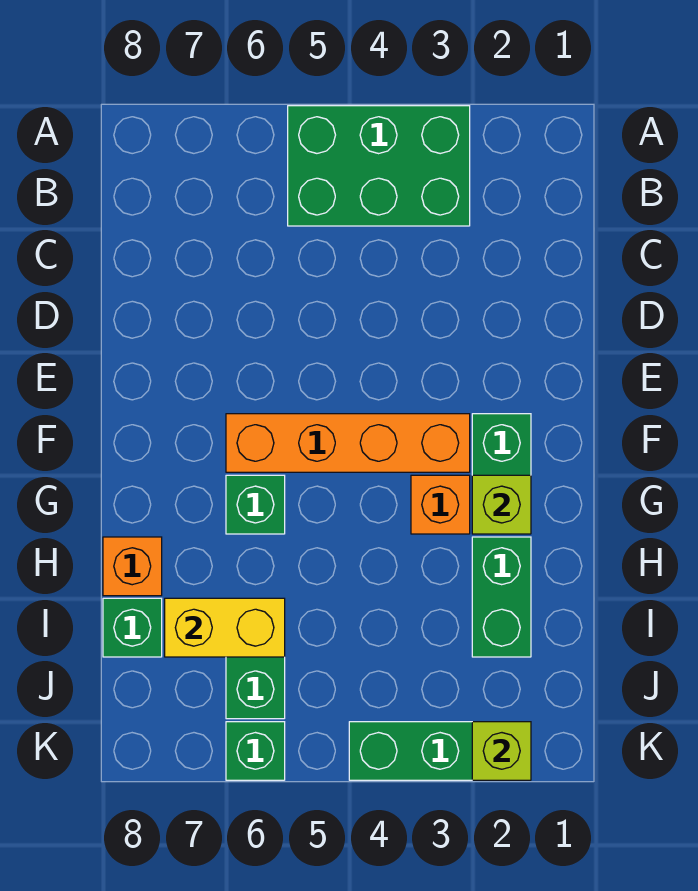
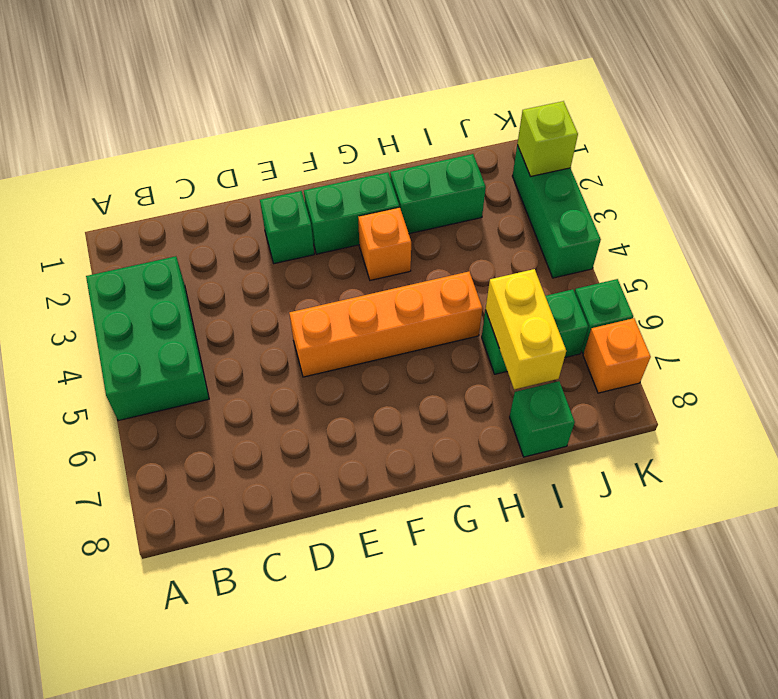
orange 1x4 brick [226,414,470,472] -> orange 1x4 brick turned to [289,271,483,377]
lime 1x1 brick [472,475,531,534] -> none
green 1x1 brick [226,475,285,534] -> green 1x1 brick moved to [260,191,314,264]
orange 1x1 brick [103,537,162,596] -> orange 1x1 brick moved to [583,318,651,393]

